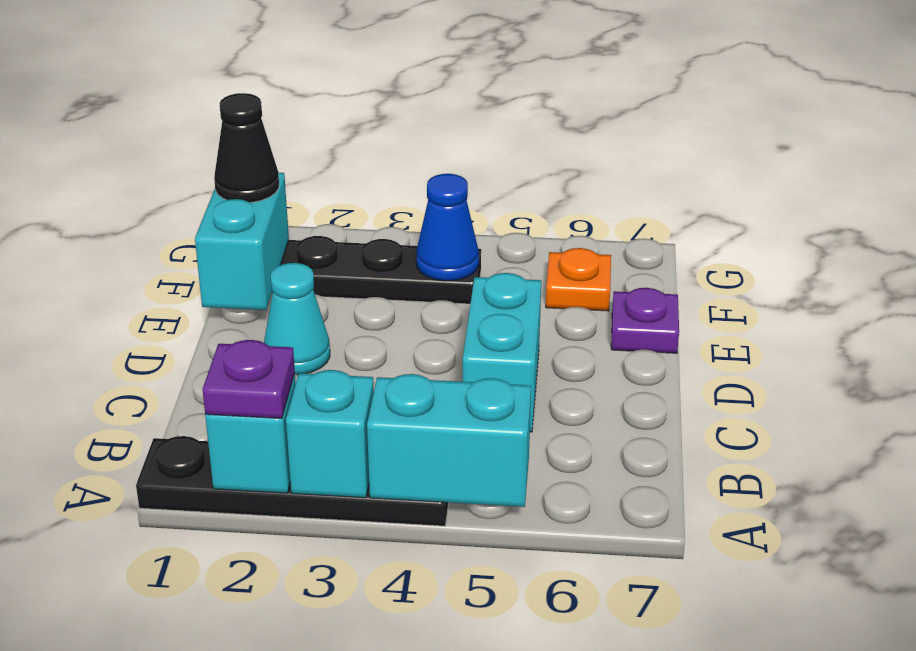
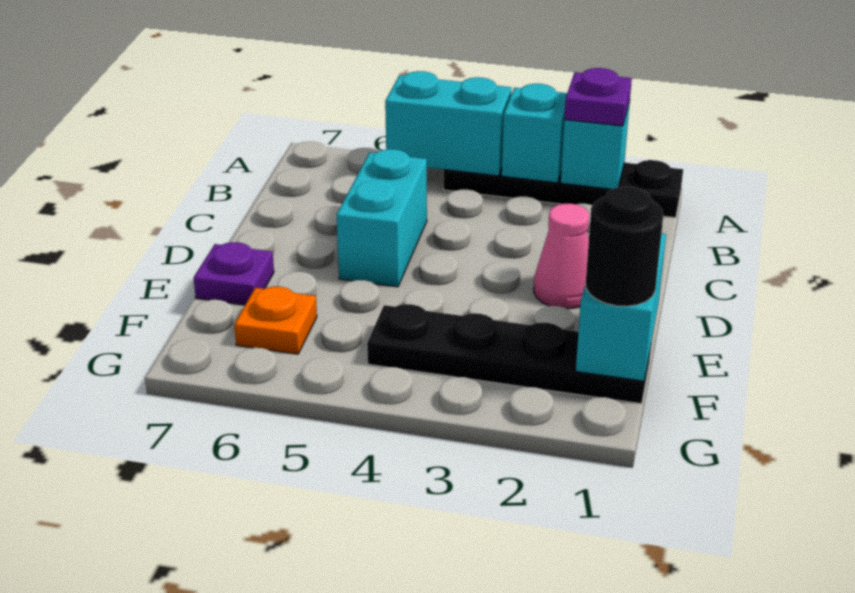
cyan 1x1 cone [264,263,330,375] -> pink 1x1 cone [534,204,589,309]
black 1x1 cone [214,93,279,203] -> black 1x1 round brick [586,187,663,306]
blue 1x1 cone [416,174,479,281] -> none

